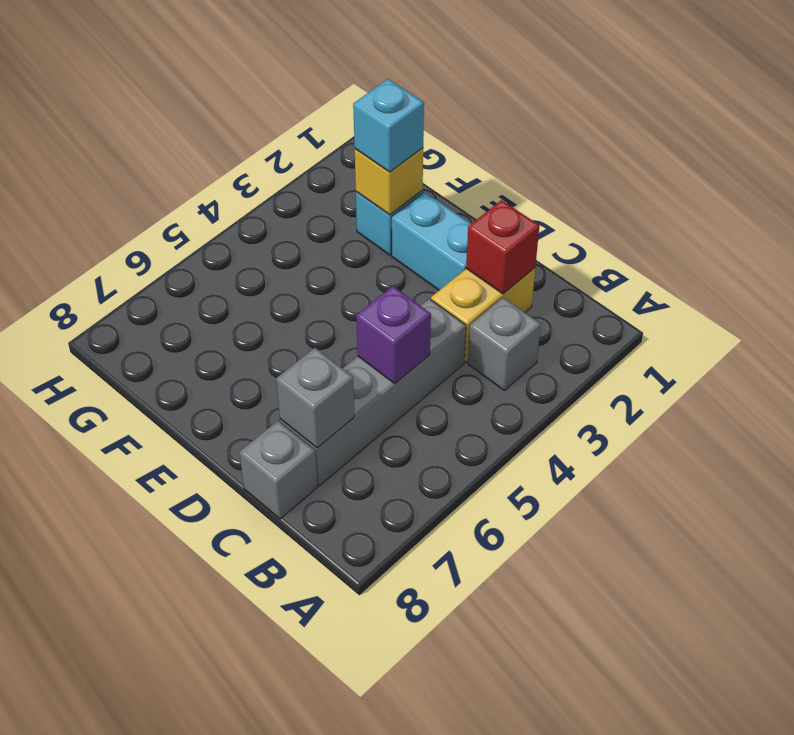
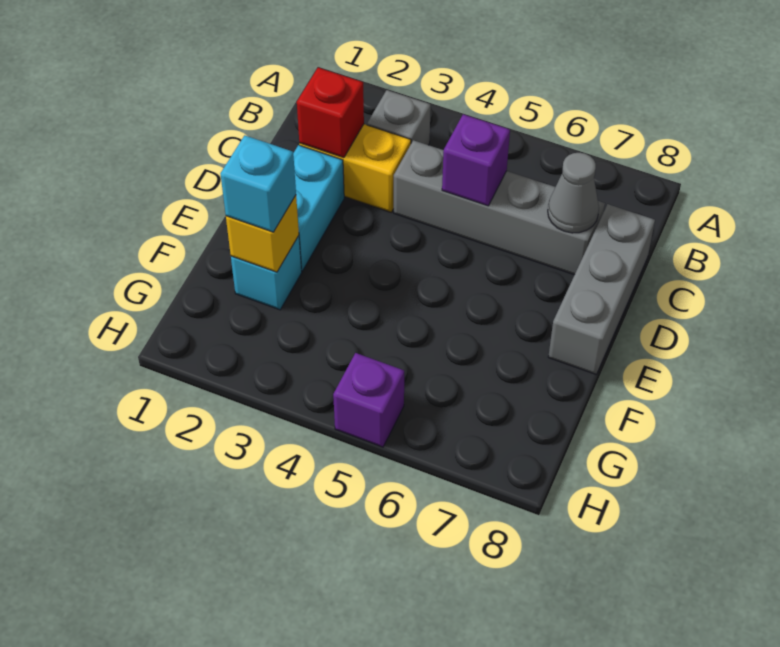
grey 1x1 brick [276,348,354,448] -> grey 1x1 cone [548,153,599,233]
grey 1x1 brick [240,421,318,519] -> grey 1x3 brick [548,204,655,374]
none -> purple 1x1 brick [333,353,404,447]

